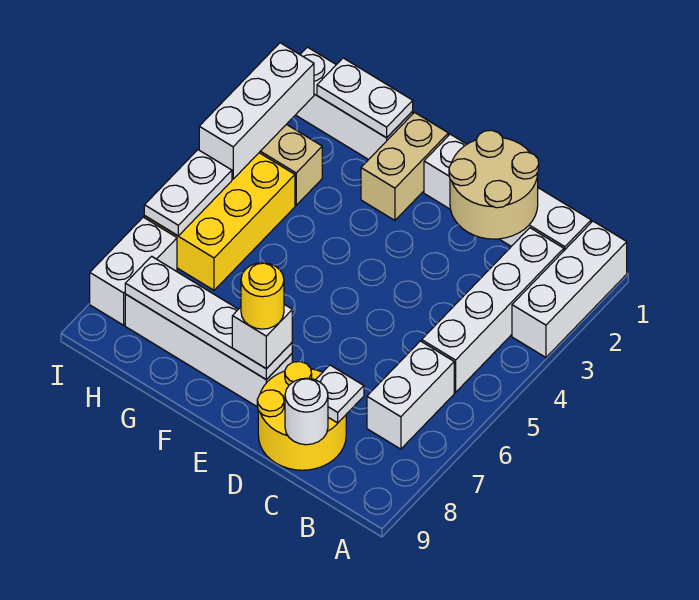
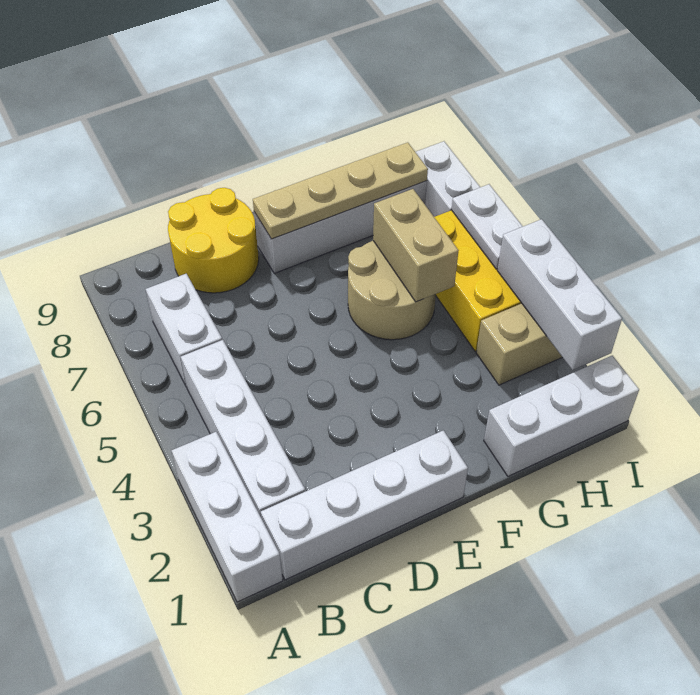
tan 2x2 round brick [449,130,539,239] -> tan 2x2 round brick moved to [348,241,436,340]
white 1x1 plate [316,365,364,423] -> none
white 1x1 round brick [285,378,328,445] -> none
white 1x4 plate [125,256,292,380] -> tan 1x4 plate [253,142,428,239]
white 1x1 brick [232,304,292,369] -> none
yellow 1x1 round brick [241,263,284,329] -> none
tan 1x2 brick [361,113,448,220] -> tan 1x2 brick moved to [373,189,459,302]
white 1x2 plate [317,58,413,138] -> none

